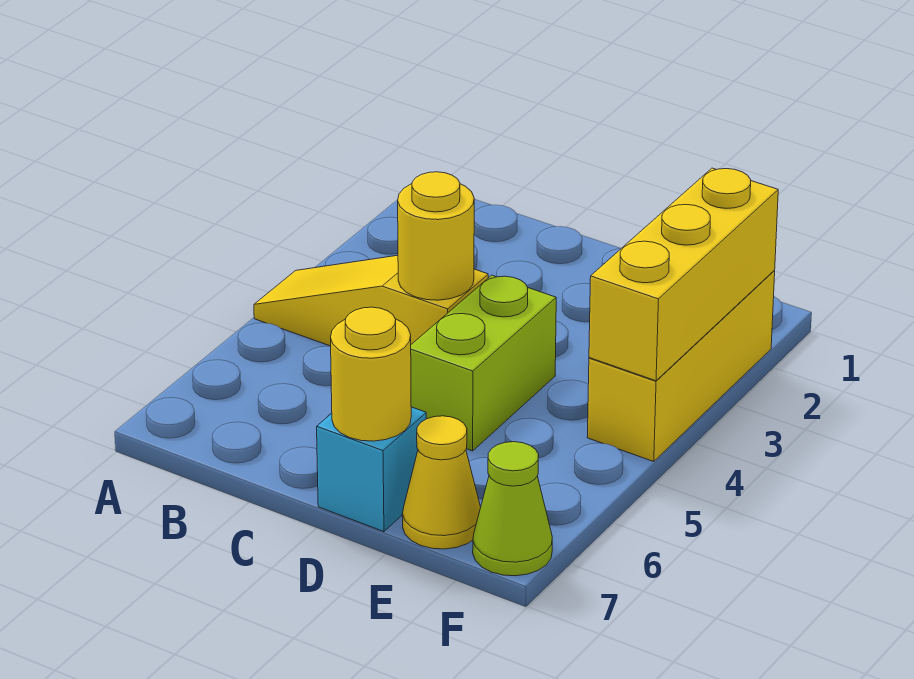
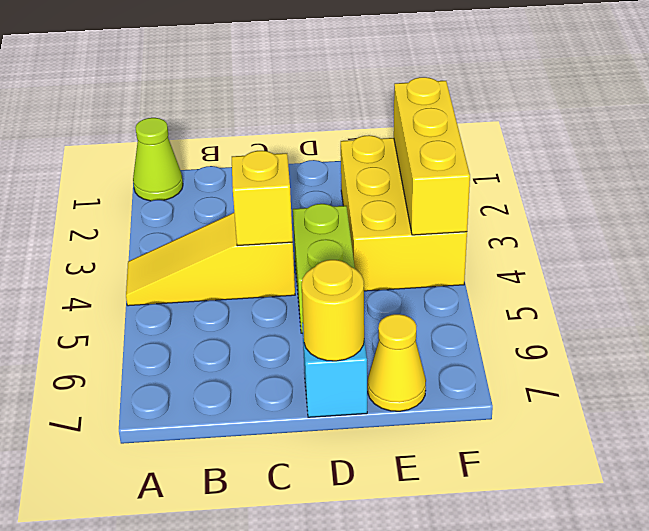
yellow 1x1 round brick [398,172,474,300] -> yellow 1x1 brick [232,151,293,246]
yellow 1x3 brick [587,271,775,462] -> yellow 2x3 brick [341,135,467,291]
lime 1x1 cone [473,442,552,576] -> lime 1x1 cone moved to [133,118,183,201]

